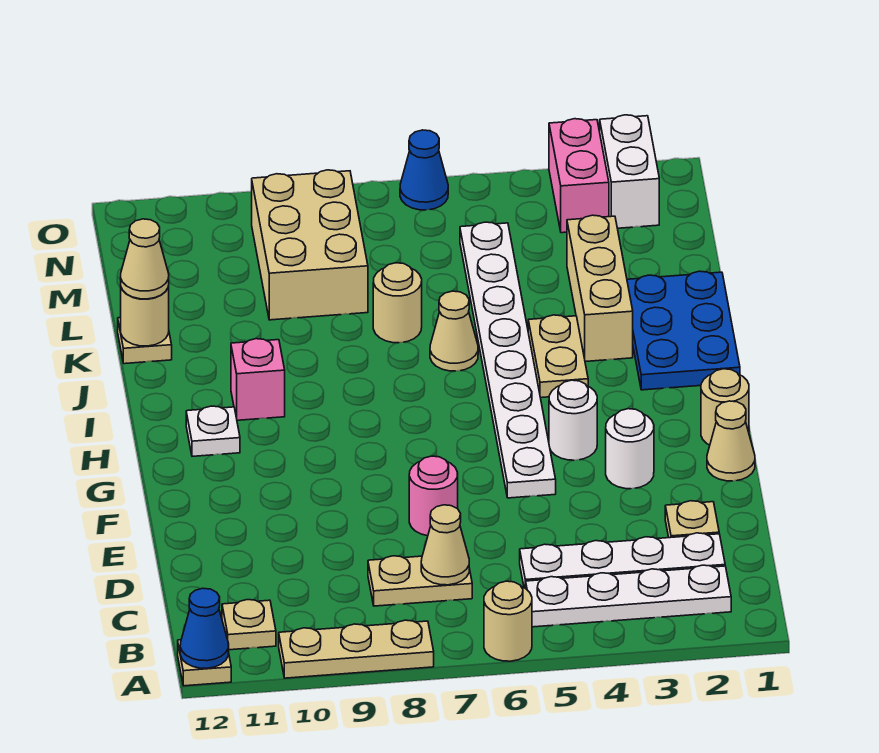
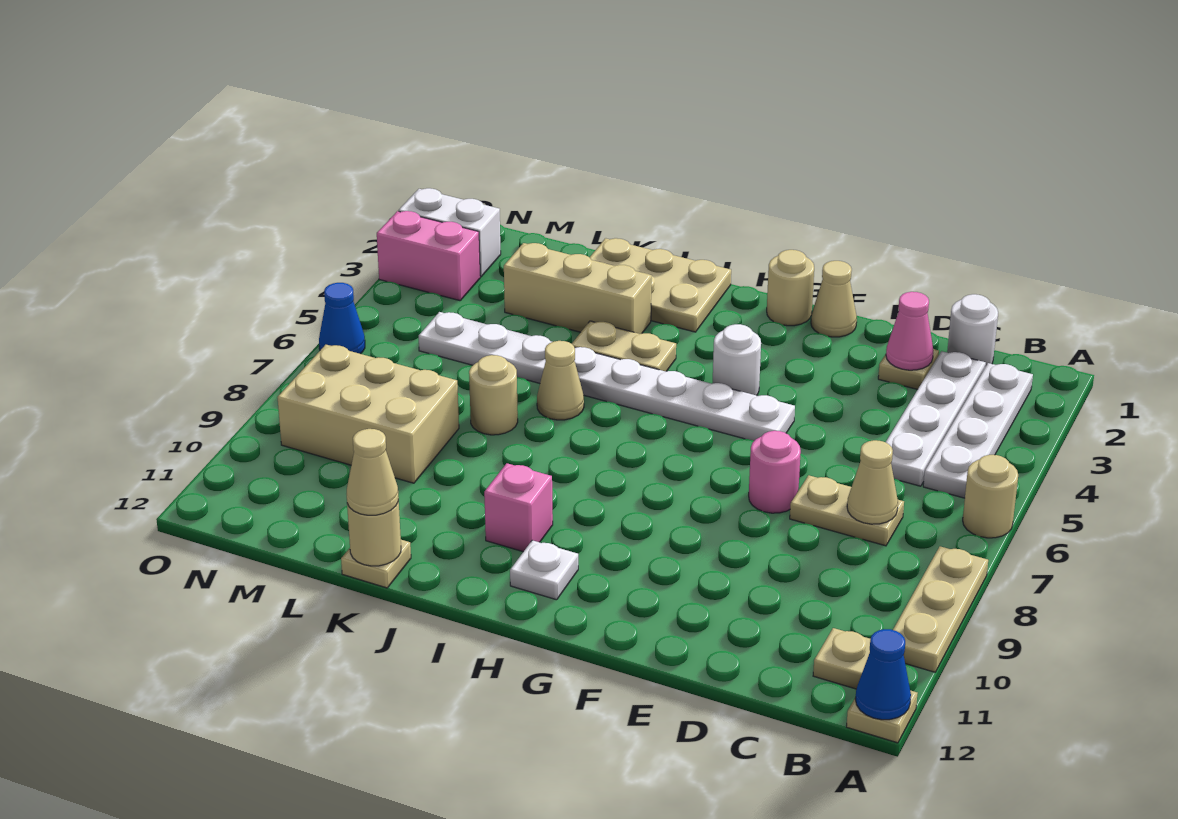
tan 1x2 plate [368,556,472,606] -> tan 1x2 plate turned to [790,475,904,546]
none -> pink 1x1 cone [886,292,933,370]
white 1x1 round brick [606,409,654,489] -> white 1x1 round brick moved to [947,294,998,367]
blue 2x3 plate [627,271,740,390] -> tan 2x3 plate [589,238,731,332]

